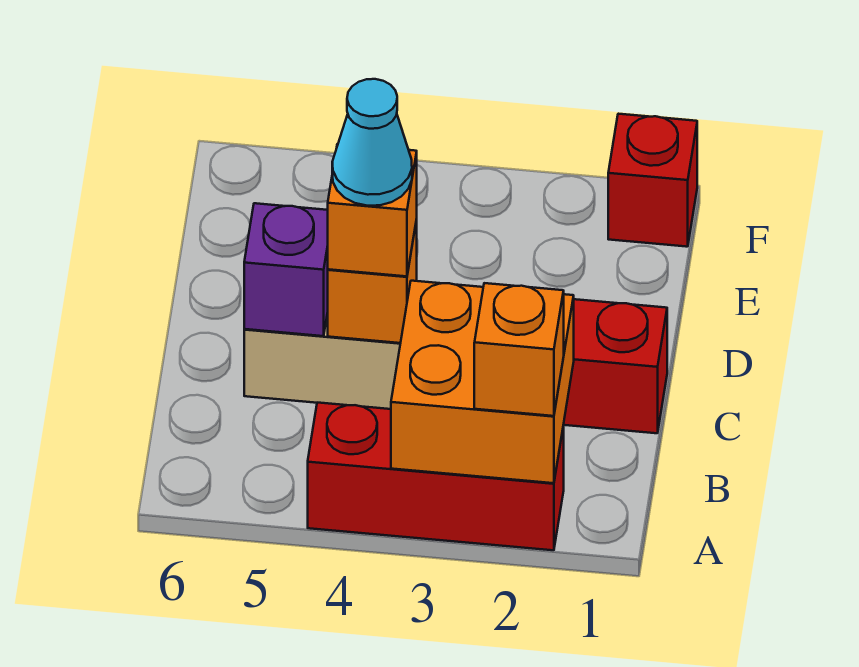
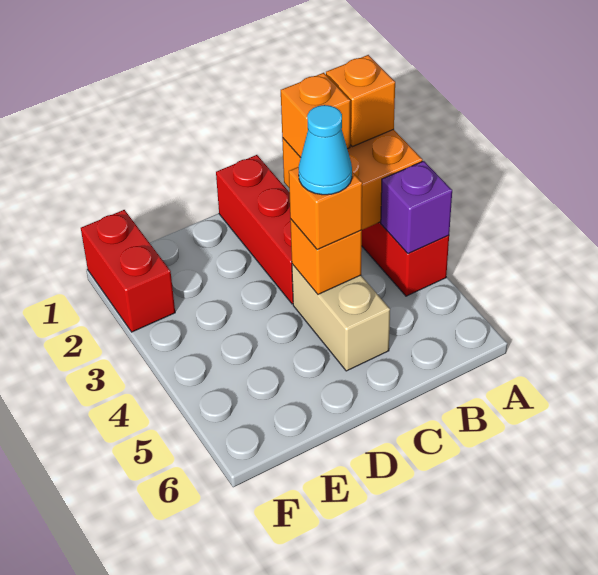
none -> orange 1x1 brick [281,73,350,158]
purple 1x1 brick [244,203,328,336] -> purple 1x1 brick moved to [381,161,452,254]
red 1x1 brick [608,114,697,247] -> red 1x2 brick [81,210,175,332]

